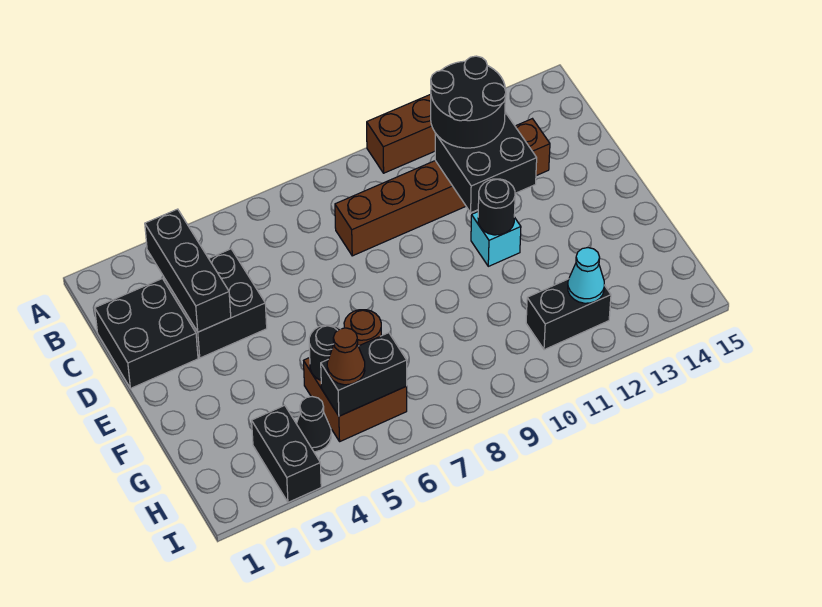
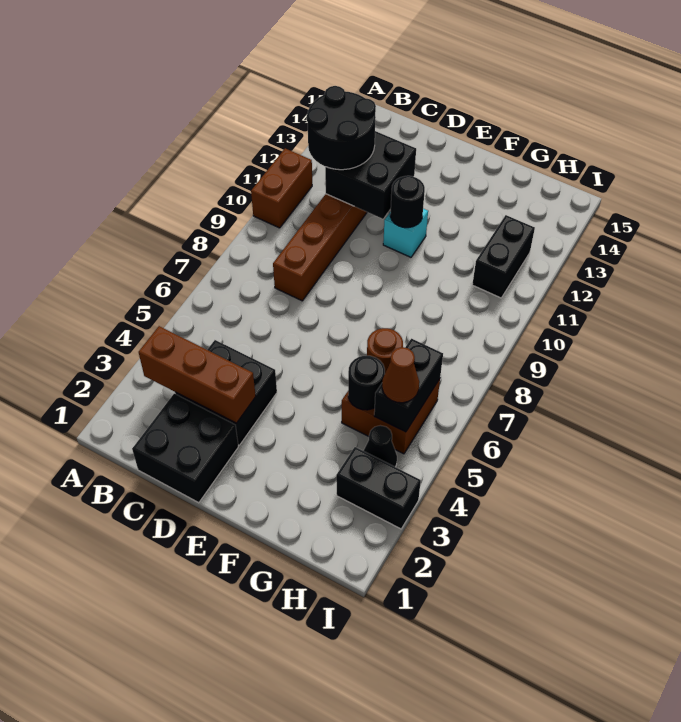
black 1x3 brick [145,209,231,332] -> brown 1x3 brick [139,326,256,423]
cyan 1x1 cone [568,248,605,303] -> none

